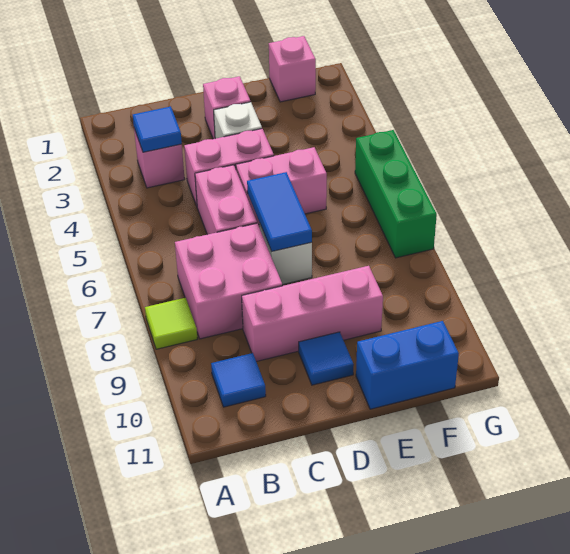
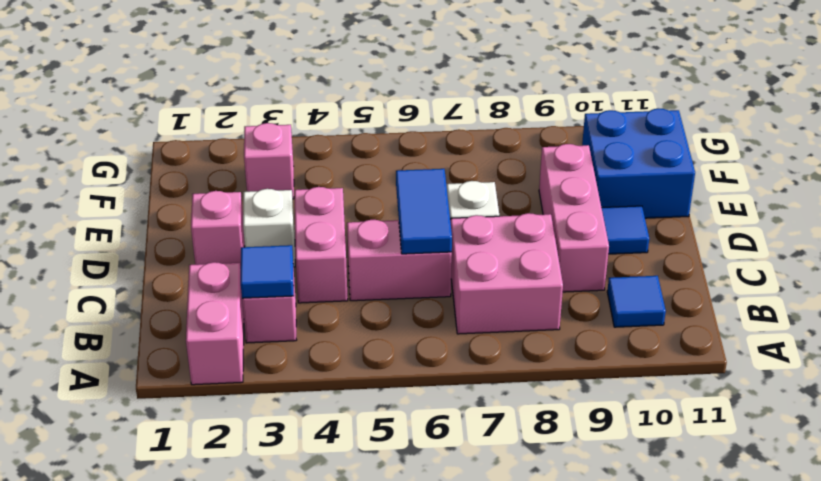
lime 1x1 tile [145,298,197,349] -> none
pink 1x2 brick [236,147,327,225] -> pink 1x2 brick moved to [186,262,244,385]
blue 1x2 tile [247,172,312,251] -> blue 1x2 tile turned to [396,169,452,254]
blue 1x2 brick [356,321,459,409] -> blue 2x2 brick [582,109,695,218]
pink 1x1 brick [269,36,316,102] -> pink 1x1 brick moved to [244,123,294,199]
green 1x3 brick [355,130,437,258] -> none

